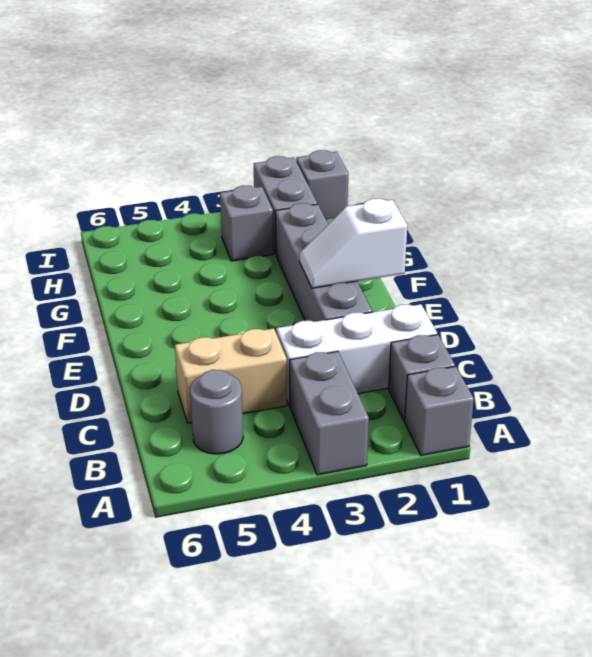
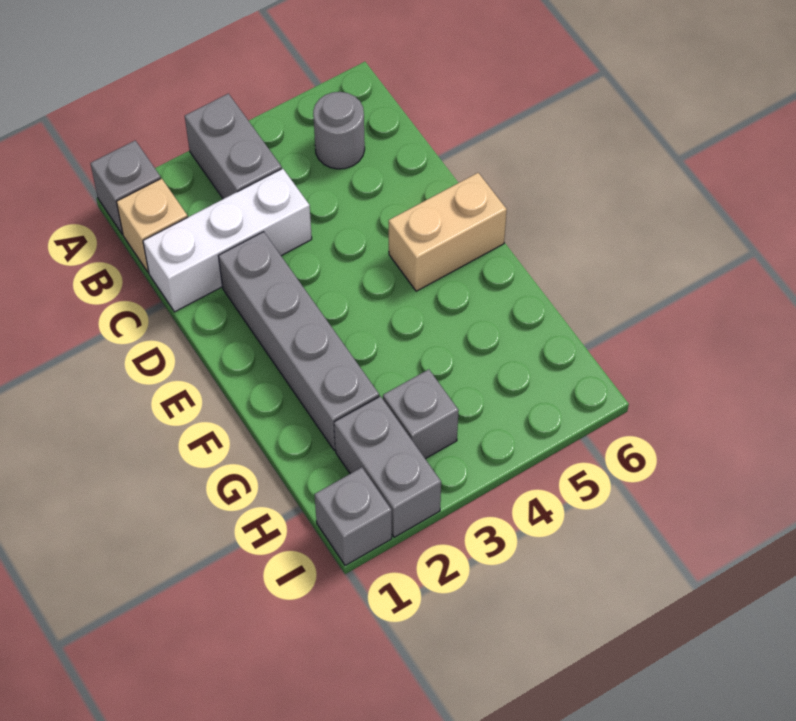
grey 1x1 brick [389,335,455,421] -> tan 1x1 brick [116,178,188,273]
tan 1x2 brick [175,328,287,423] -> tan 1x2 brick moved to [389,173,507,291]
white 1x2 slope [300,199,407,288] -> none

